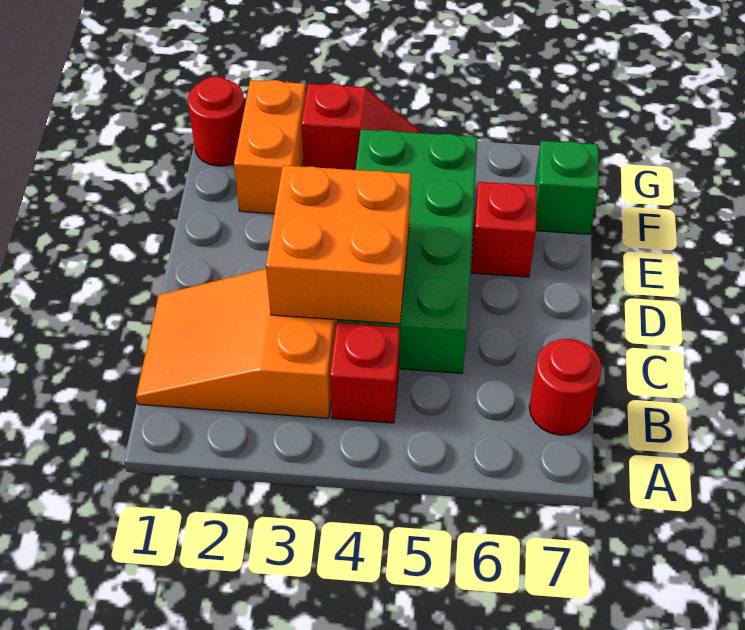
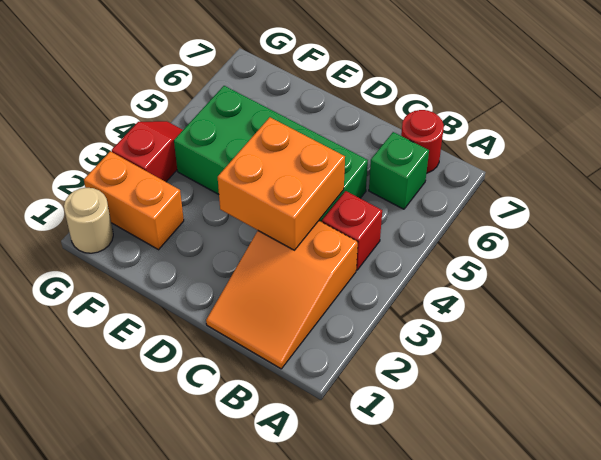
red 1x1 brick [471,182,537,277] -> none
green 1x1 brick [535,141,599,234] -> green 1x1 brick moved to [369,132,429,209]
red 1x1 round brick [188,77,245,166] -> tan 1x1 round brick [64,188,113,253]

